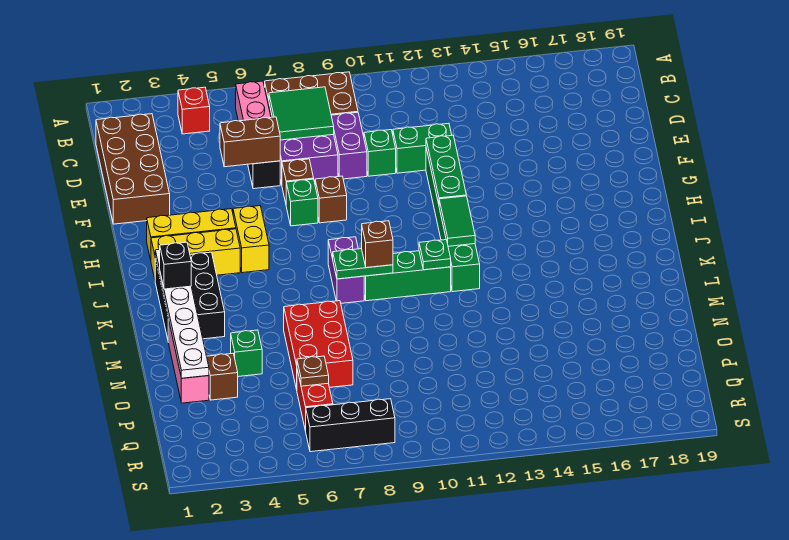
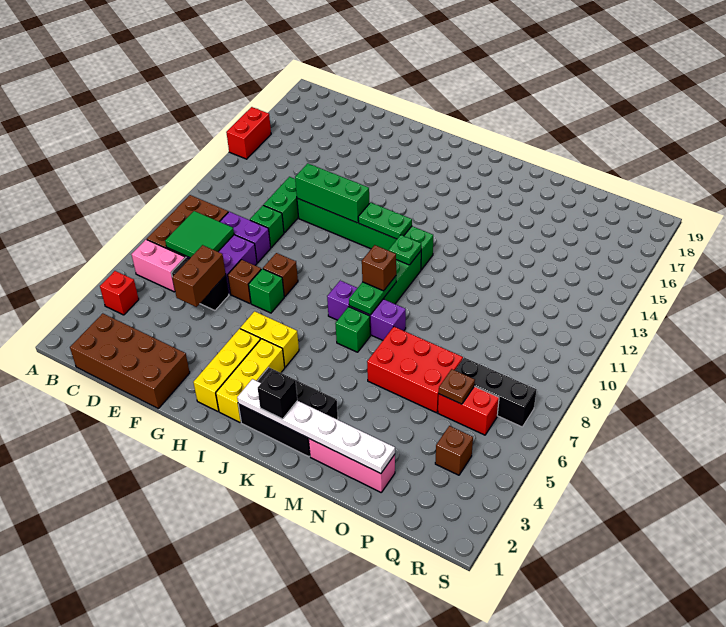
none -> red 1x2 brick [226,107,271,159]
green 1x3 plate [426,135,466,204] -> green 1x3 brick [295,163,369,223]
green 1x2 tile [439,196,475,246] -> green 1x2 plate [358,203,412,239]
purple 1x2 brick [328,237,364,303] -> purple 1x3 brick [327,281,406,340]
green 1x1 brick [231,330,262,377] -> green 1x1 brick moved to [335,307,370,352]
brown 1x1 brick [207,353,238,400] -> brown 1x1 brick moved to [435,426,473,475]
black 1x3 brick [306,399,395,452] -> black 1x3 brick turned to [455,357,536,427]

